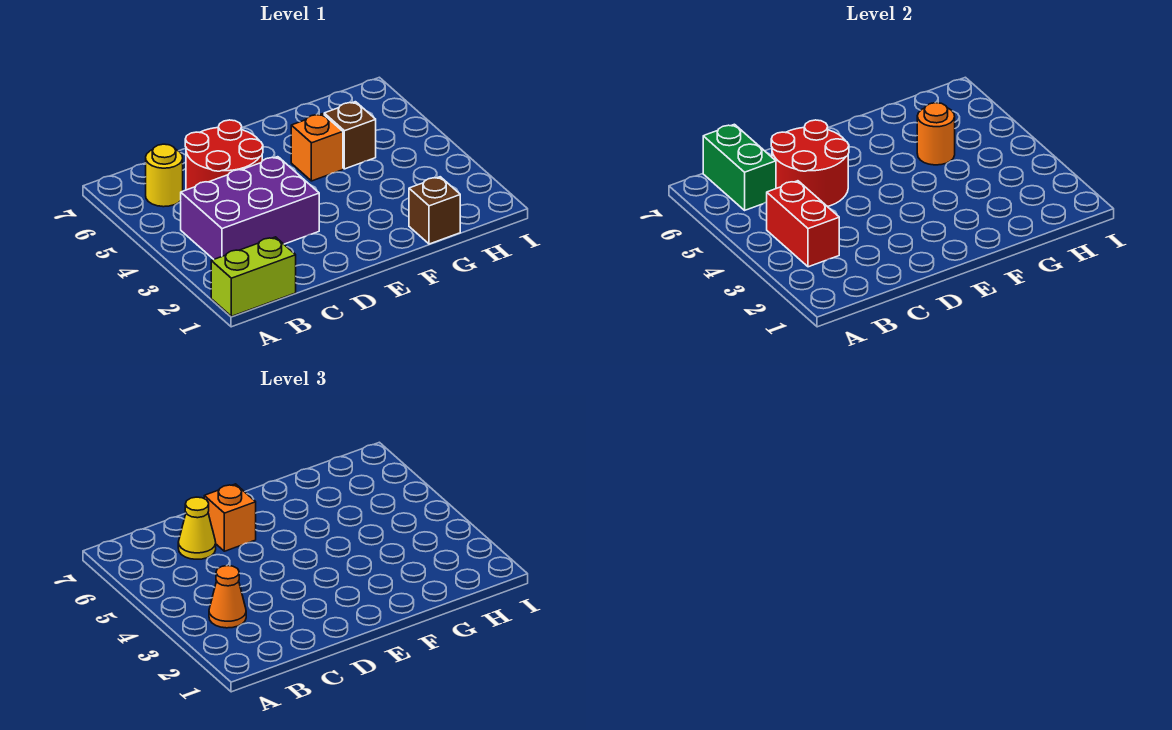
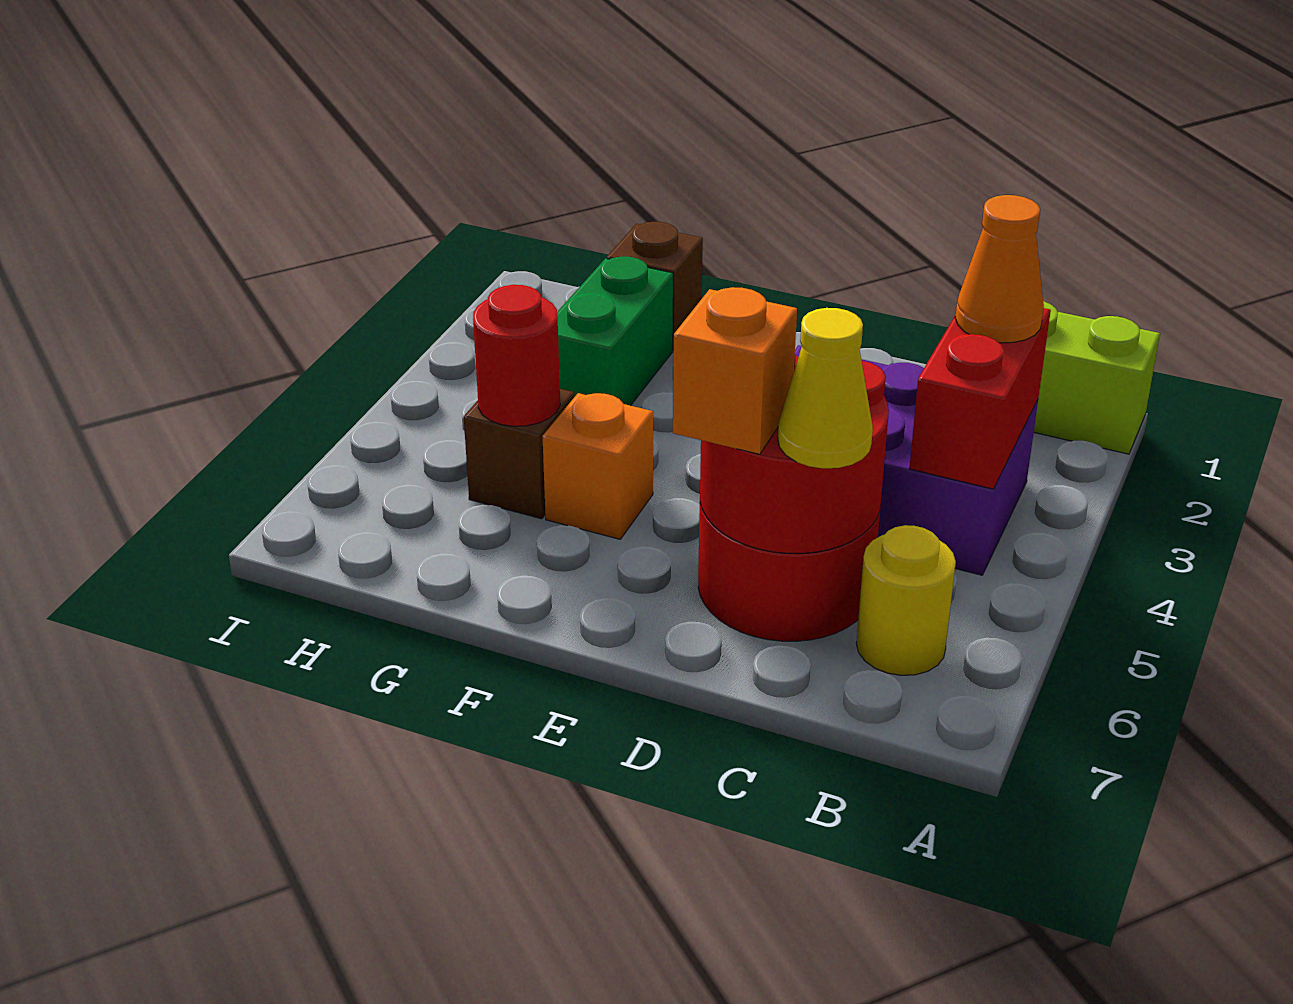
green 1x2 brick [703,124,776,210] -> green 1x2 brick moved to [557,257,673,406]
orange 1x1 round brick [917,103,955,165] -> red 1x1 round brick [473,285,560,426]

